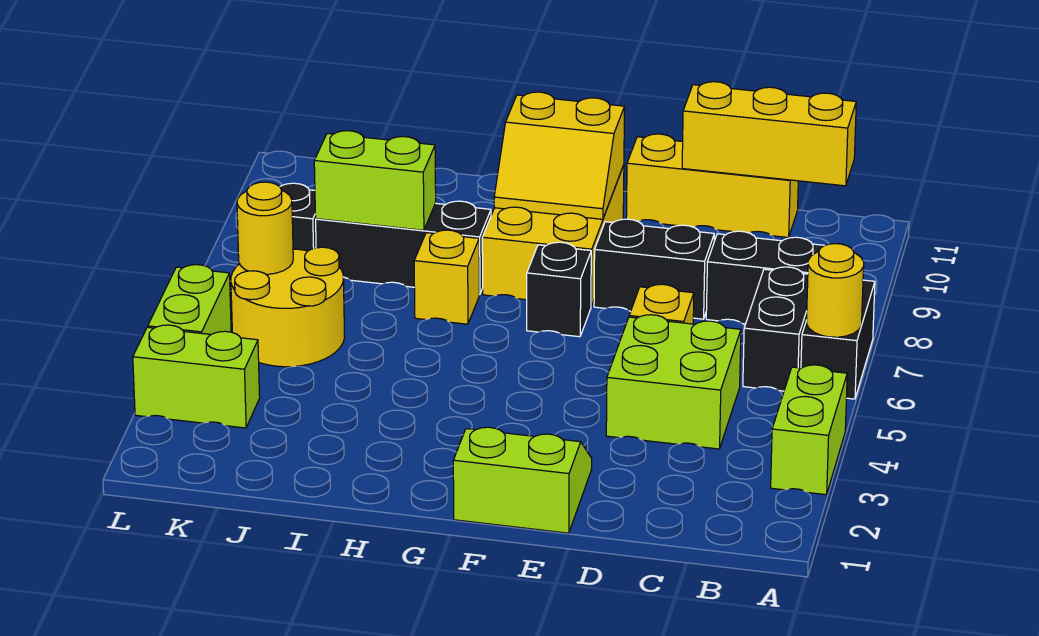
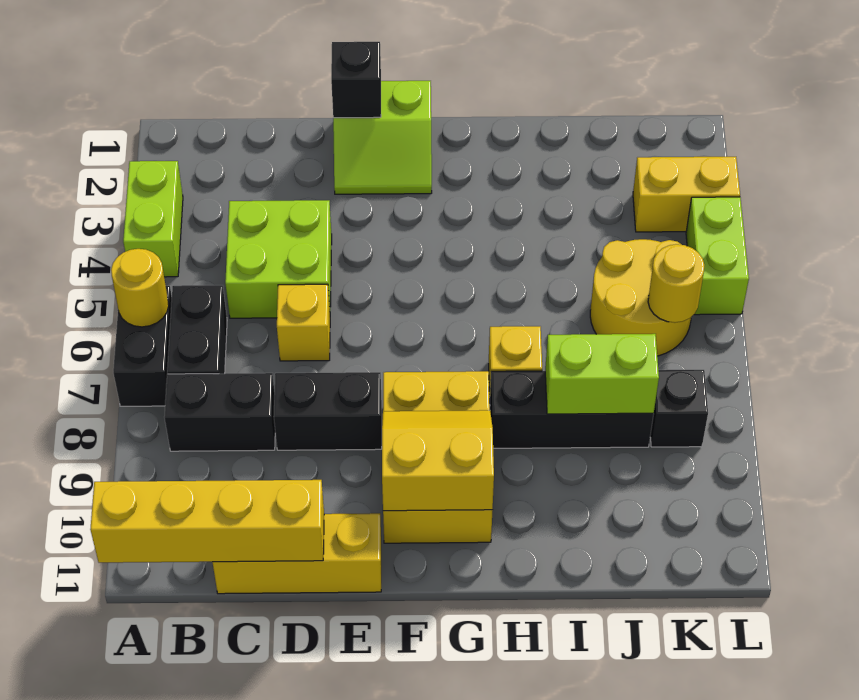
yellow 1x3 brick [682,82,856,186] -> yellow 1x4 brick [90,480,324,563]
black 1x1 brick [527,242,591,337] -> black 1x1 brick moved to [331,42,381,118]
lime 1x2 brick [133,325,260,428] -> yellow 1x2 brick [633,157,740,232]

